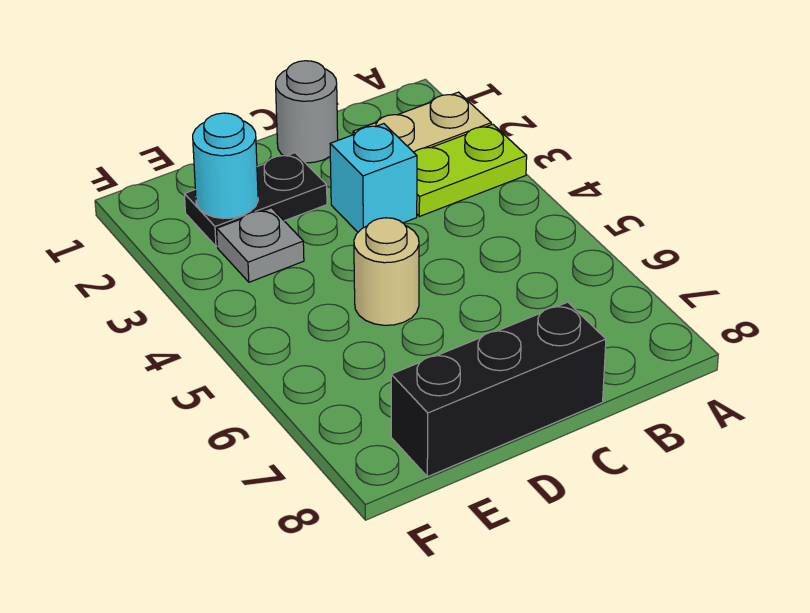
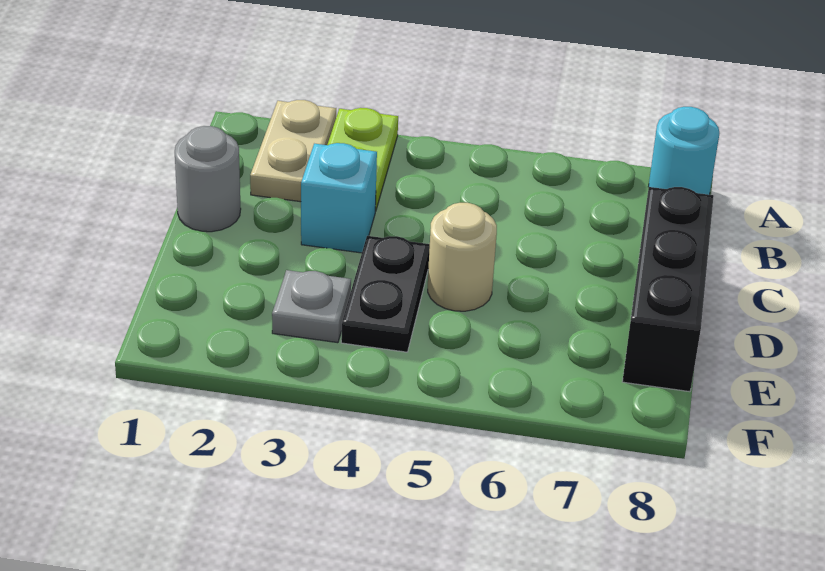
black 1x2 plate [184,153,327,247] -> black 1x2 plate moved to [341,236,430,352]
cyan 1x1 round brick [193,113,258,219] -> cyan 1x1 round brick moved to [648,107,719,195]

